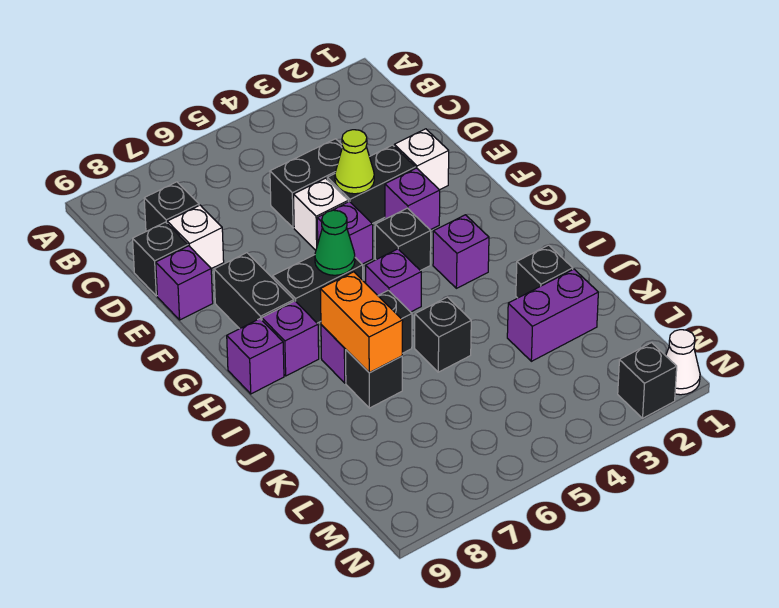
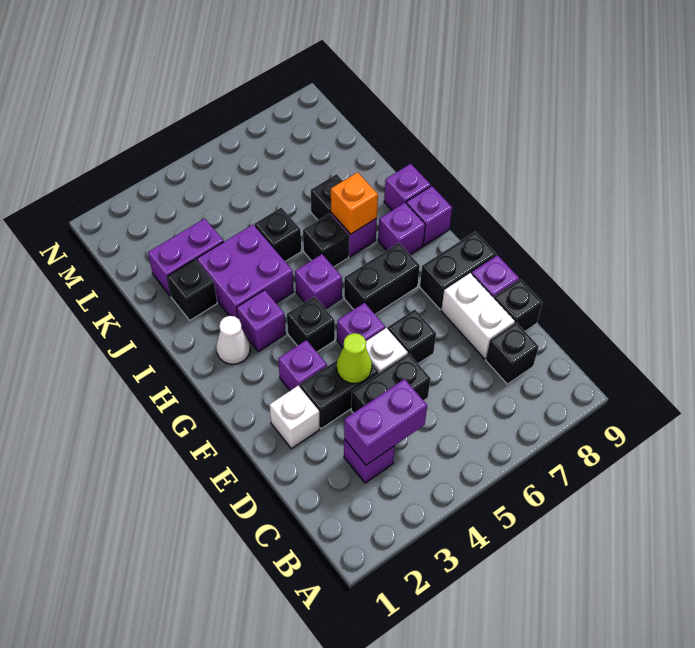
none -> purple 1x1 brick [344,439,395,483]
none -> purple 1x2 brick [344,379,427,465]
white 1x1 brick [167,205,224,269] -> white 1x2 brick [441,273,515,359]
black 1x2 brick [214,253,294,329] -> black 1x2 brick turned to [420,232,496,310]
green 1x1 cone [315,210,355,275] -> none
none -> purple 2x2 brick [197,225,294,318]
orange 1x2 brick [320,272,403,373] -> orange 1x1 brick [331,172,378,234]
none -> purple 1x1 brick [384,164,431,210]
white 1x1 cone [666,330,700,395] -> white 1x1 cone moved to [216,316,250,364]
black 1x1 brick [618,343,677,418] -> black 1x1 brick moved to [388,309,436,364]

